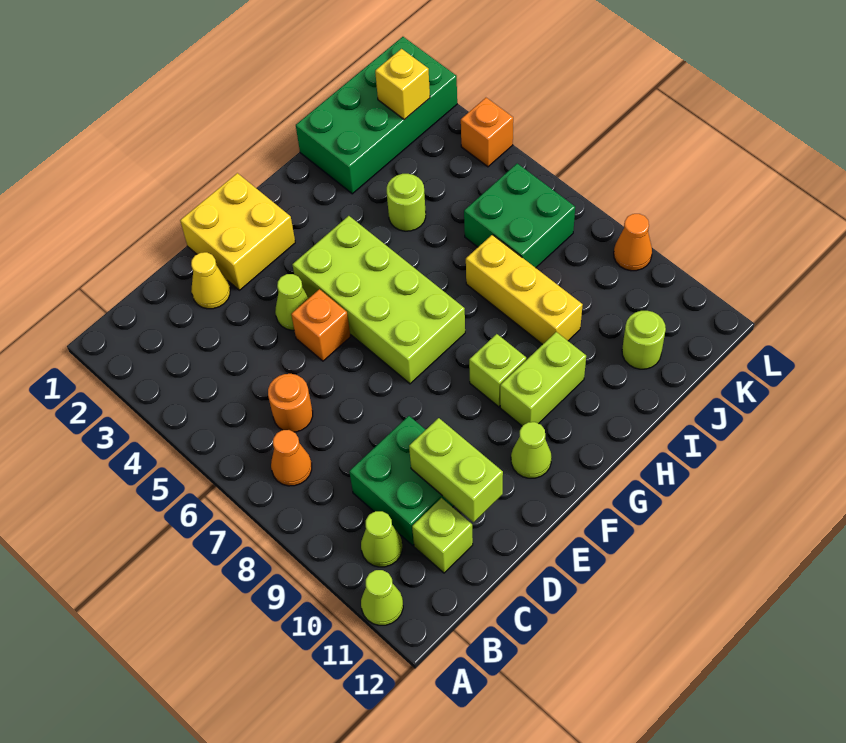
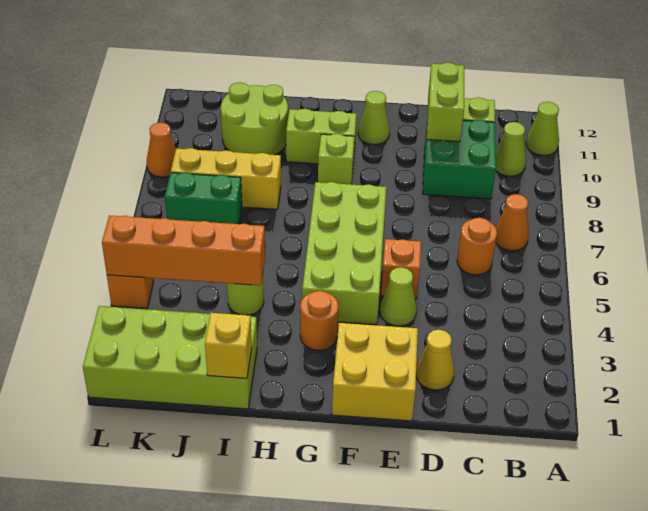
none -> orange 1x1 round brick [300,291,338,350]
green 2x4 brick [296,37,457,194] -> lime 2x4 brick [83,306,257,409]
none -> orange 1x4 brick [102,215,265,285]
yellow 1x3 brick [466,235,583,345] -> yellow 1x3 brick turned to [171,148,281,209]
green 2x2 brick [464,164,575,268] -> green 1x2 brick [165,172,242,224]
lime 1x1 round brick [622,311,666,369] -> lime 2x2 round brick [221,82,288,155]
yellow 1x1 brick [375,49,430,120] -> yellow 1x1 brick moved to [205,313,252,378]

